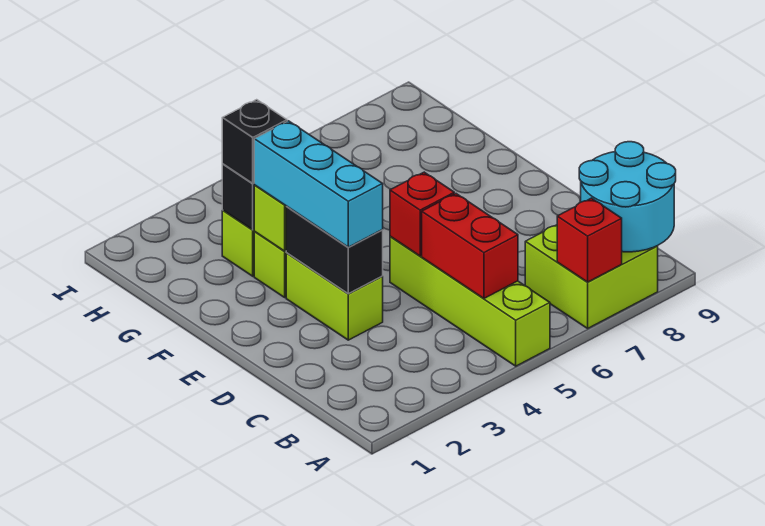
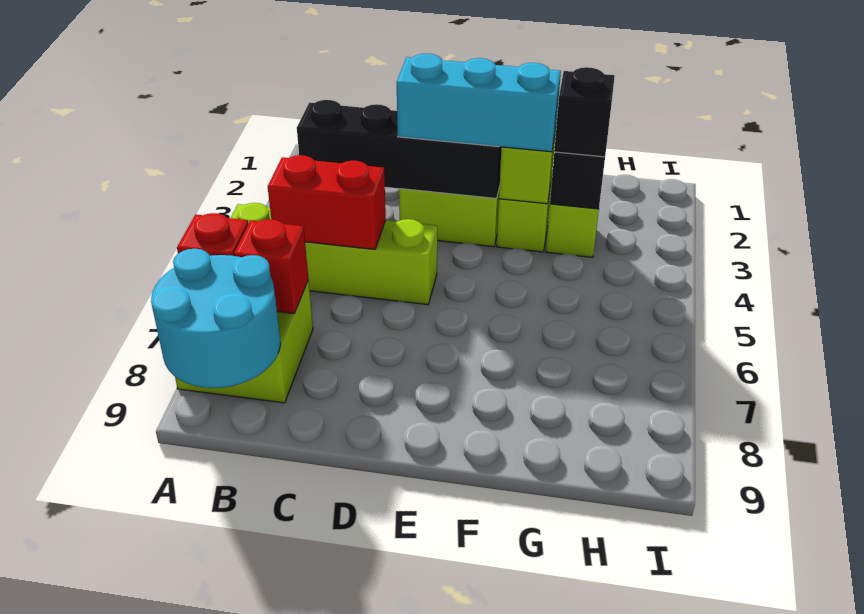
black 1x2 brick [286,207,383,294] -> black 1x4 brick [297,100,501,198]
red 1x1 brick [390,172,454,256] -> red 1x1 brick moved to [234,219,308,314]

